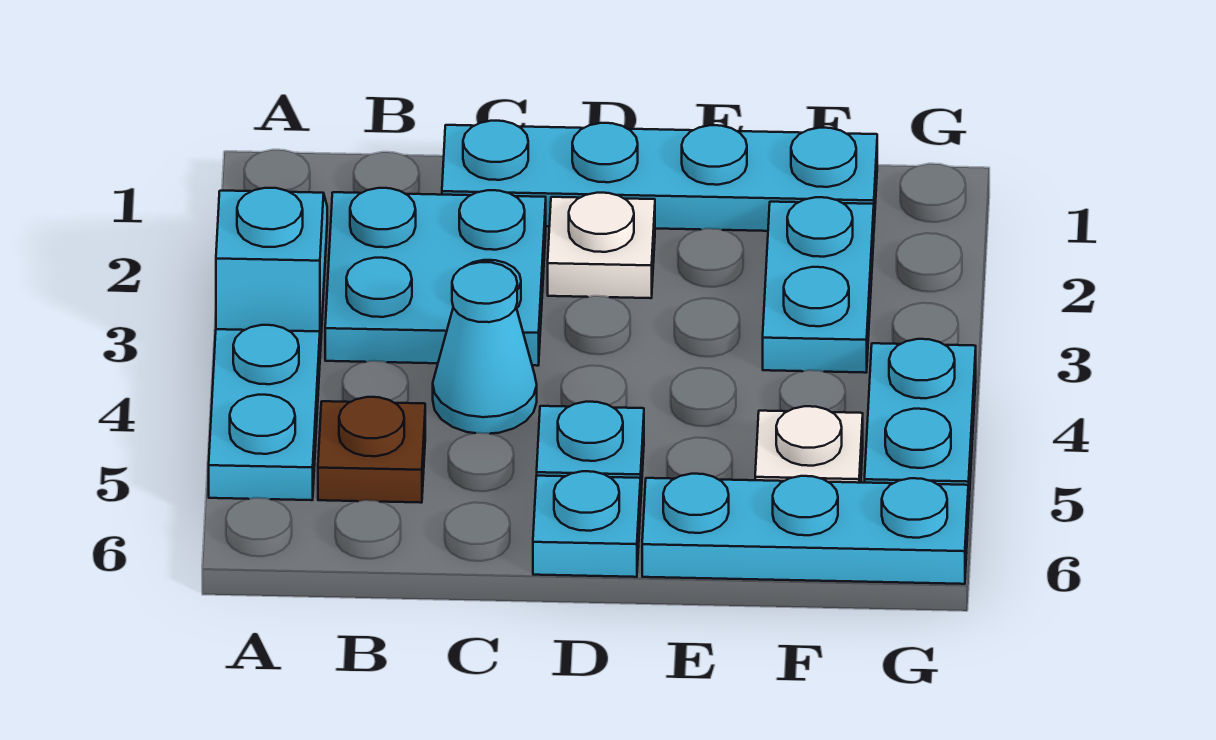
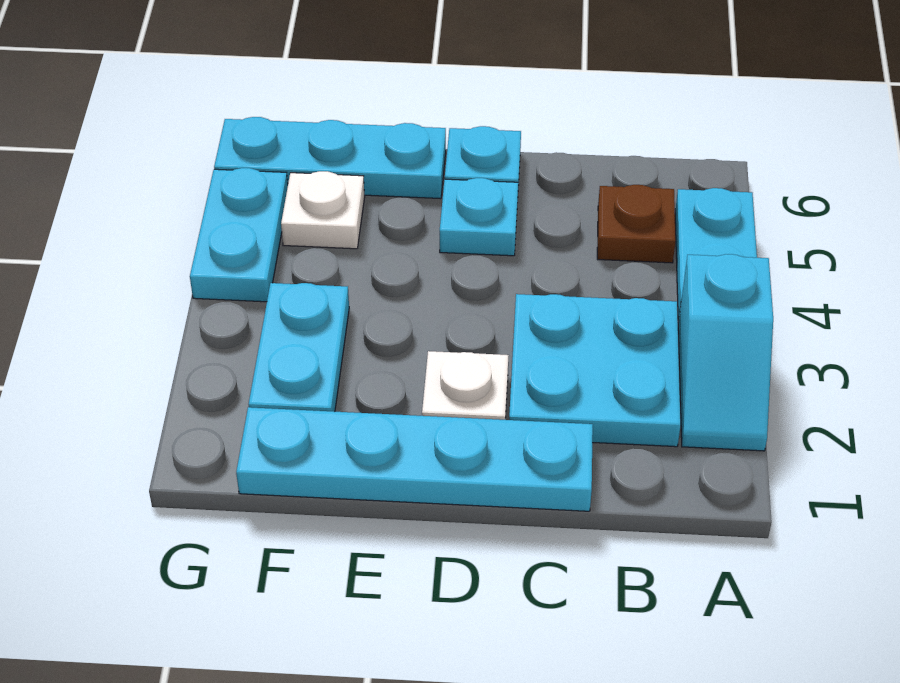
cyan 1x1 cone [433,262,537,434] -> none

